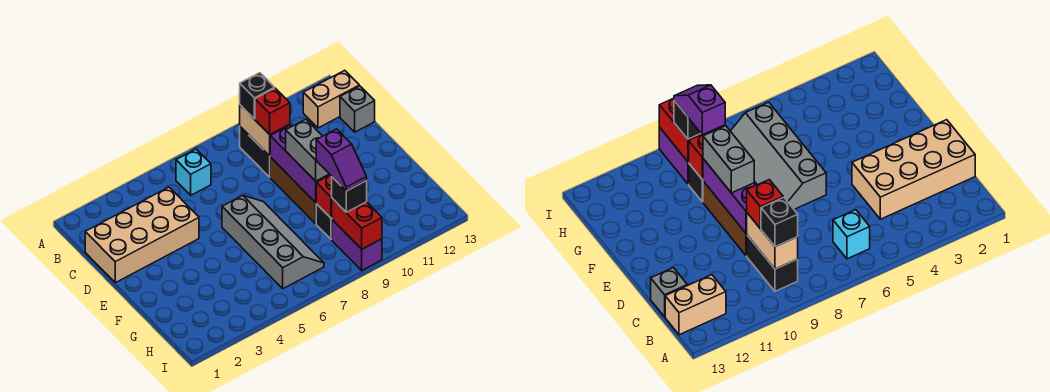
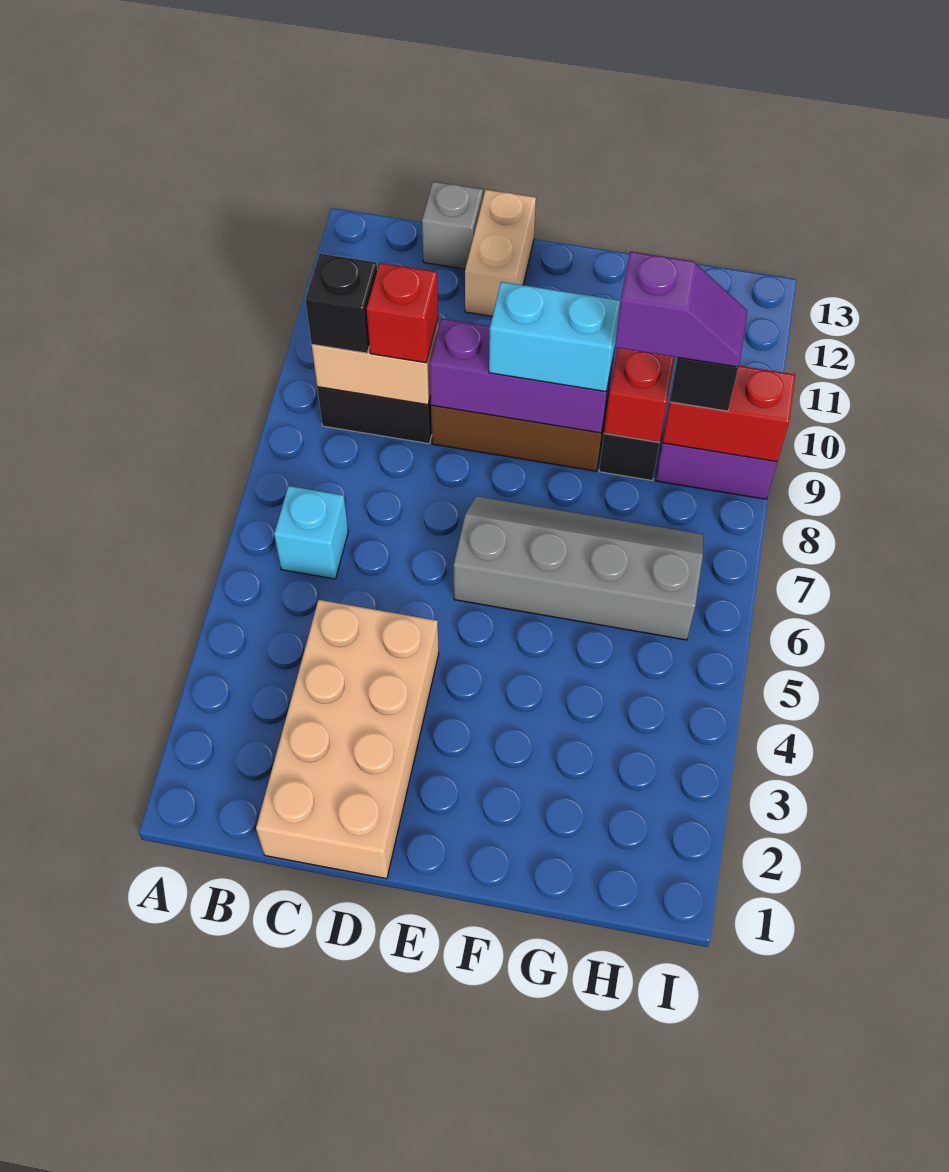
tan 1x2 brick [303,70,359,128] -> tan 1x2 brick moved to [465,190,536,316]
grey 1x2 brick [286,119,329,181] -> cyan 1x2 brick [489,282,621,392]

